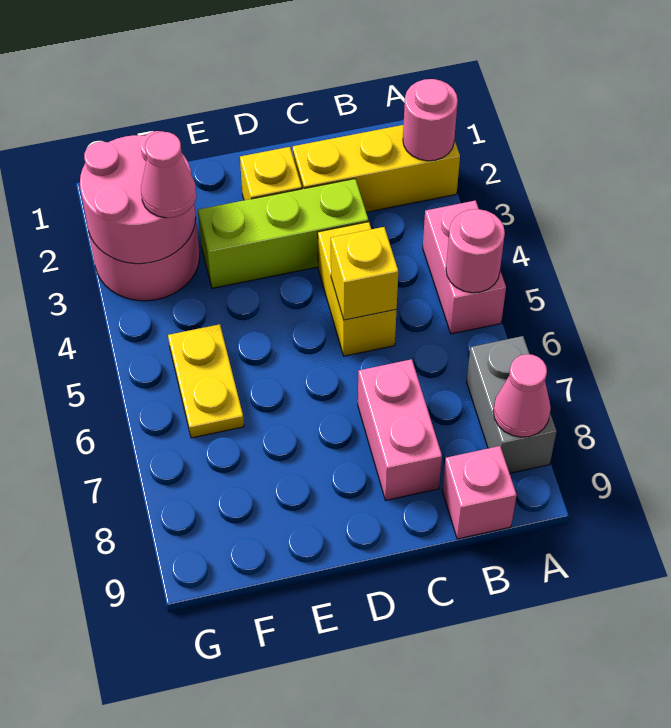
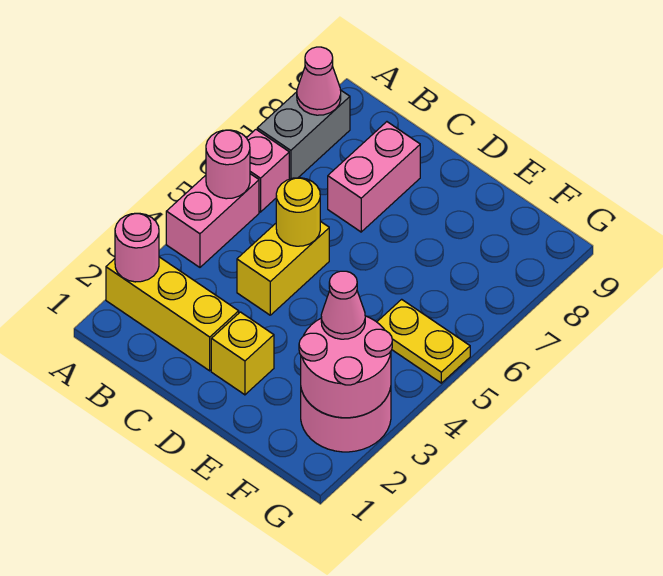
pink 1x1 brick [442,446,517,539] -> pink 1x1 brick moved to [247,130,289,212]
lime 1x3 brick [198,179,368,288] -> none
yellow 1x1 brick [331,227,398,320] -> yellow 1x1 round brick [276,178,320,246]
yellow 1x2 plate [168,324,244,438] -> yellow 1x2 plate turned to [377,299,470,383]

